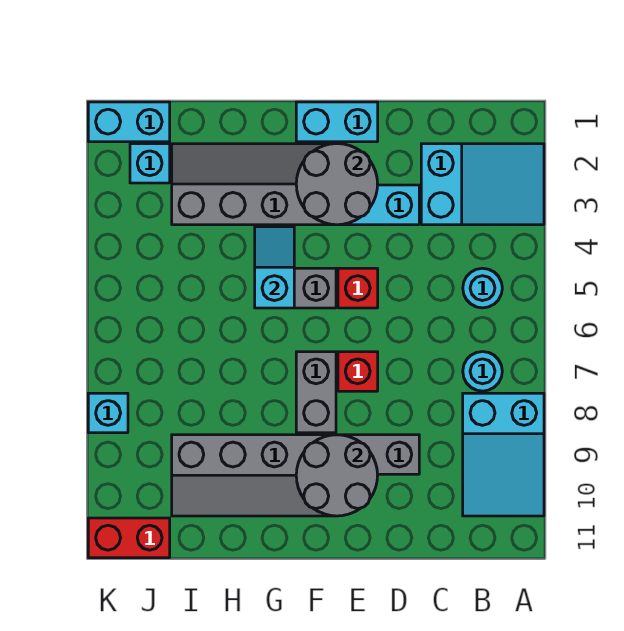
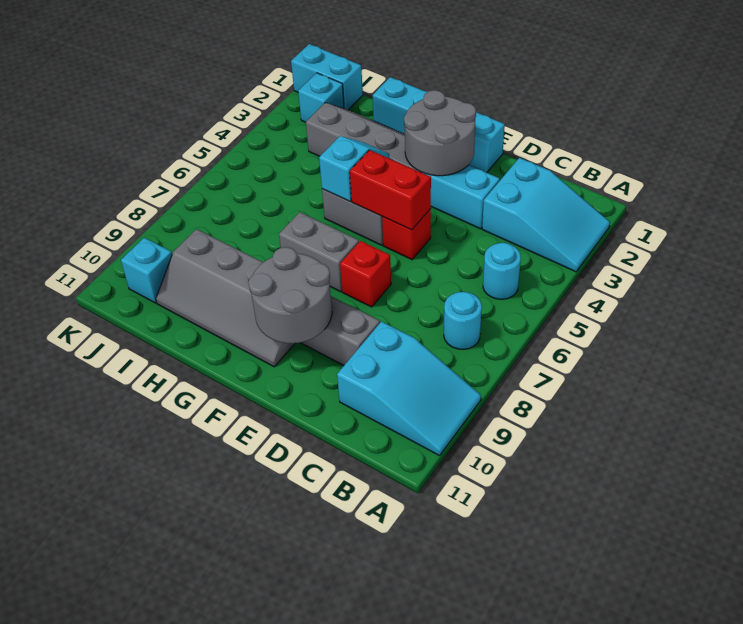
cyan 2x3 slope [463,393,544,516] -> cyan 2x3 slope turned to [337,322,481,456]
cyan 1x2 brick [296,102,378,142] -> cyan 1x4 brick [373,77,505,173]
grey 1x2 brick [296,352,336,433] -> grey 1x2 brick turned to [279,212,359,292]
red 1x2 brick [88,518,170,558] -> red 1x2 brick moved to [350,150,431,230]
cyan 1x1 brick [88,393,128,433] -> cyan 1x1 brick moved to [121,238,172,303]

